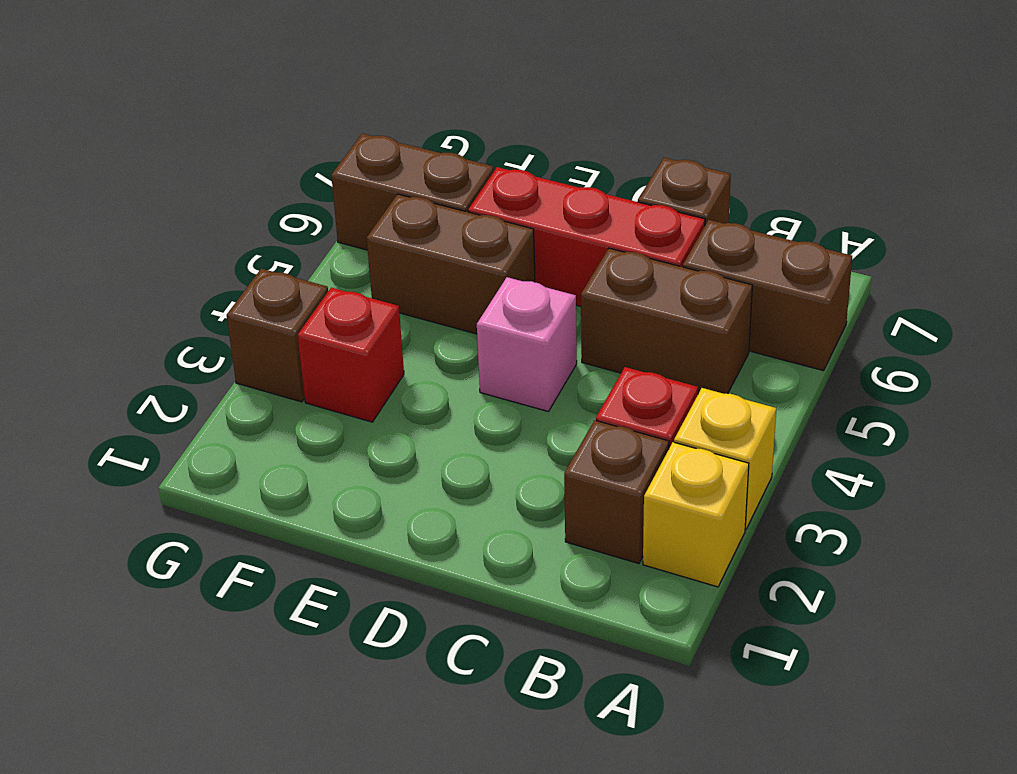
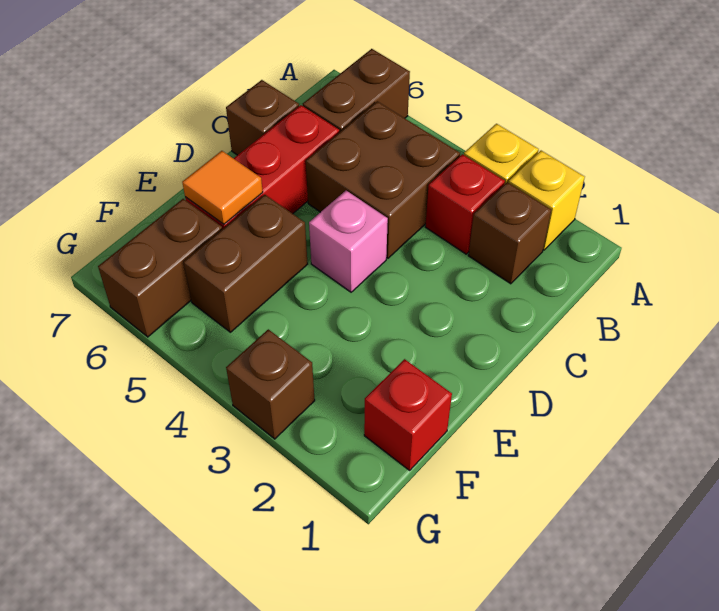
brown 1x2 brick [581,248,752,394] -> brown 2x2 brick [306,101,460,258]
none -> orange 1x1 tile [182,151,263,224]
red 1x1 brick [298,288,404,422] -> red 1x1 brick moved to [364,359,452,470]

